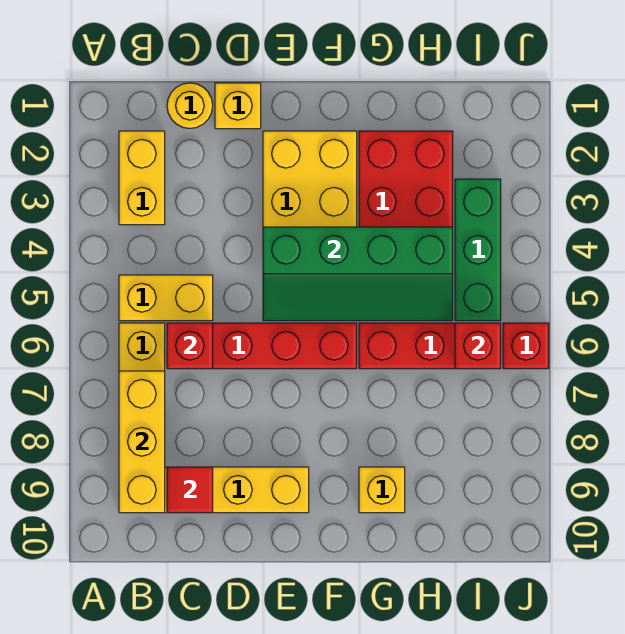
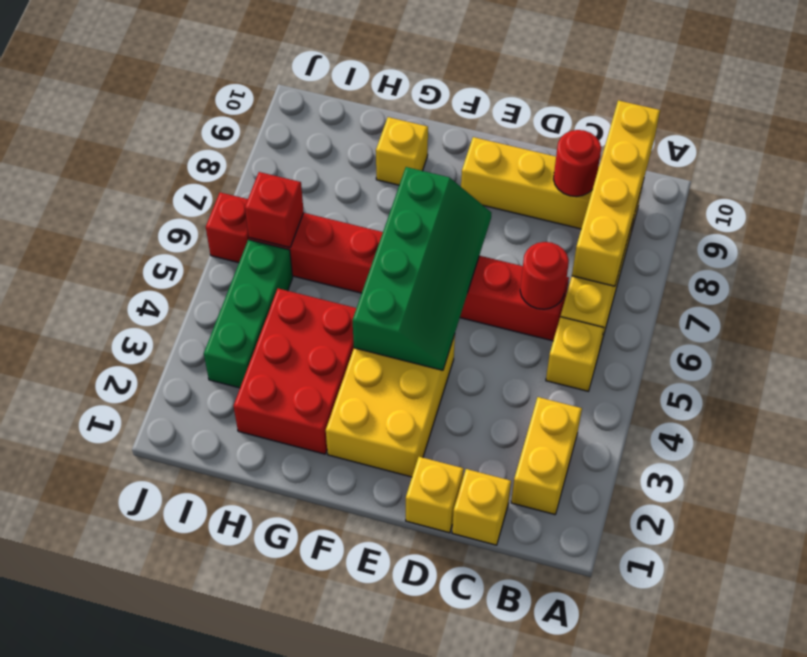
yellow 1x2 brick [119,275,213,321] -> yellow 1x1 brick [546,317,604,391]
yellow 1x3 brick [119,371,165,513] -> yellow 1x4 brick [572,100,660,286]
yellow 1x1 round brick [167,83,213,129] -> yellow 1x1 brick [452,469,511,545]
red 1x1 brick [167,323,213,369] -> red 1x1 round brick [520,242,569,309]
red 1x1 tile [167,467,213,513] -> red 1x1 round brick [554,130,601,197]
green 2x4 slope [263,227,453,321] -> green 2x4 slope turned to [352,167,491,370]

